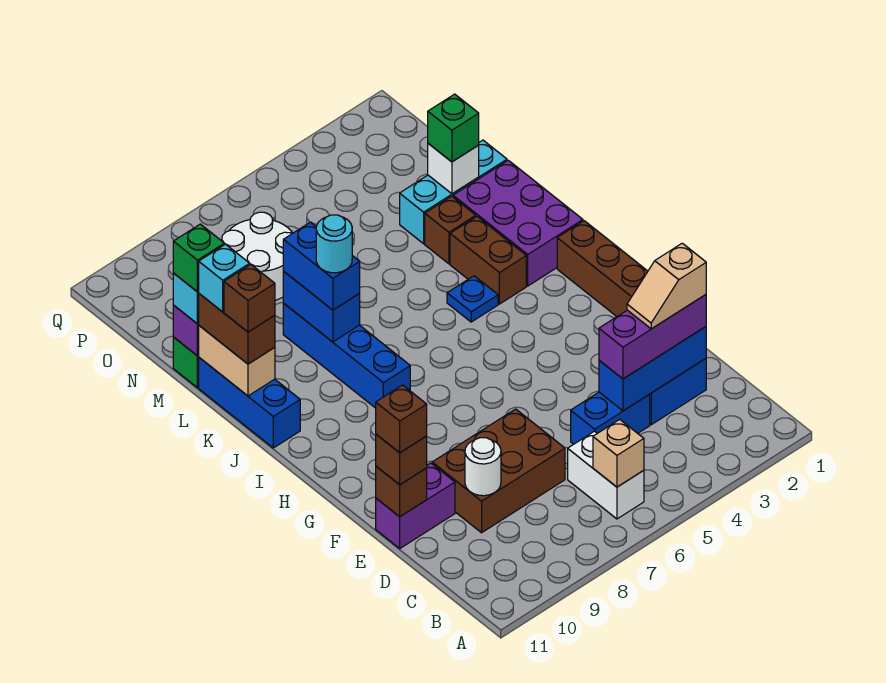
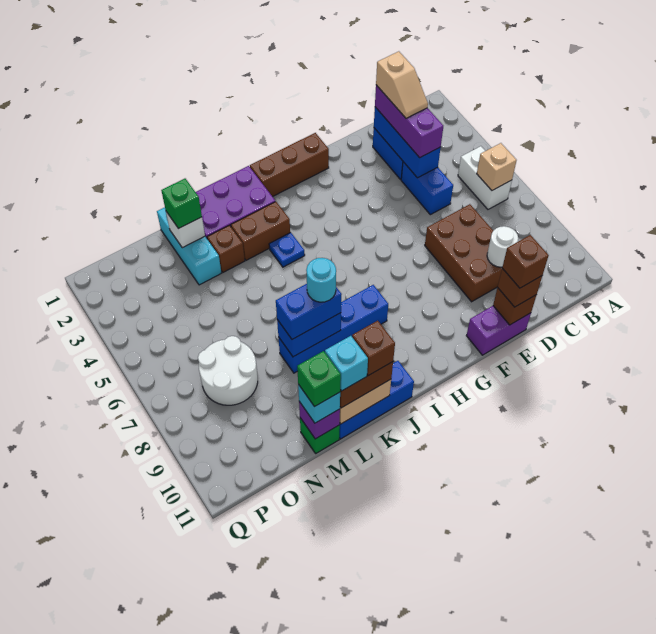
white 1x2 brick [568,431,644,519] -> white 1x2 brick turned to [458,146,512,209]
purple 1x2 brick [376,463,455,548] -> purple 1x2 brick turned to [466,306,531,355]

